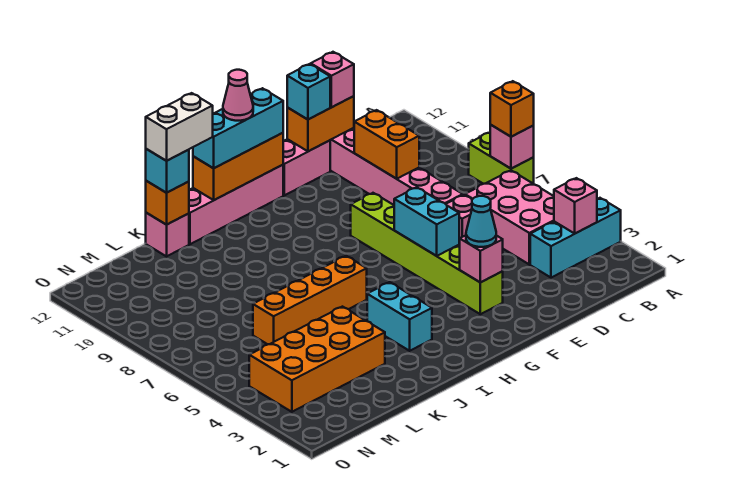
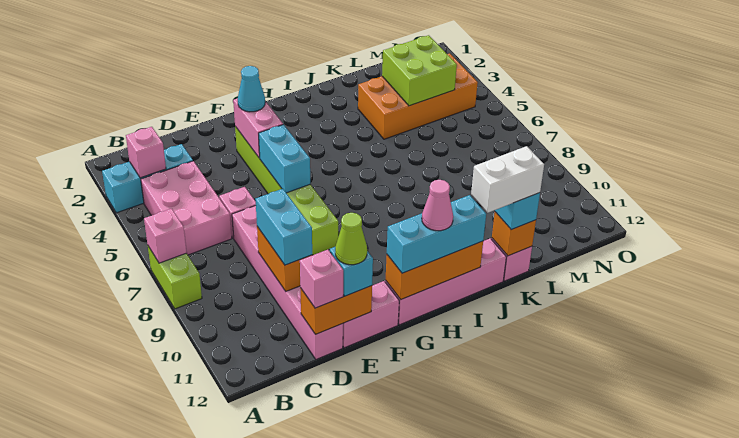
orange 1x1 brick [490,81,534,137] -> none
none -> lime 1x1 cone [335,213,367,265]
pink 1x1 brick [460,235,503,282] -> pink 1x2 brick [233,98,283,158]
cyan 1x2 brick [367,282,432,351] -> cyan 1x2 brick moved to [255,189,312,265]
orange 1x4 brick [253,256,367,344] -> none
none -> lime 2x2 brick [382,35,457,106]

